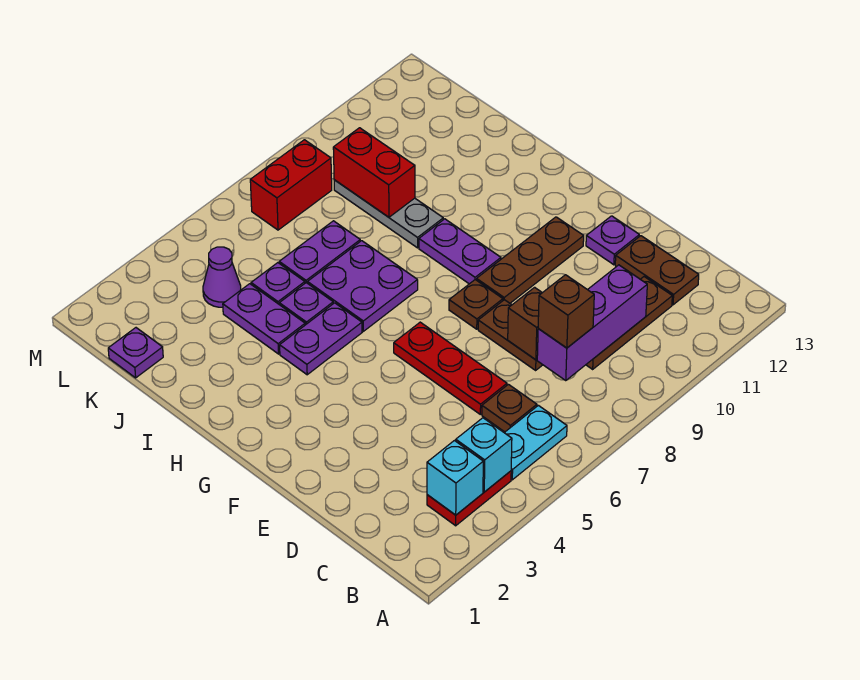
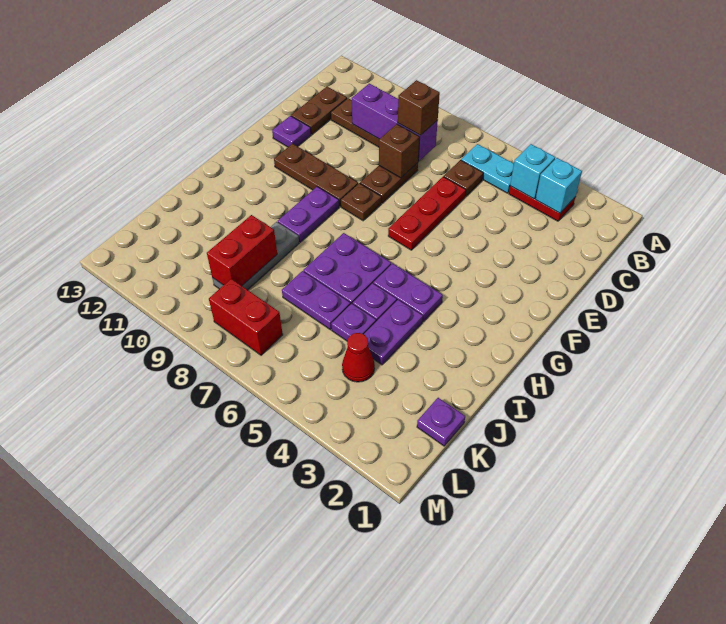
purple 1x1 cone [203,247,241,307] -> red 1x1 cone [342,333,375,382]

